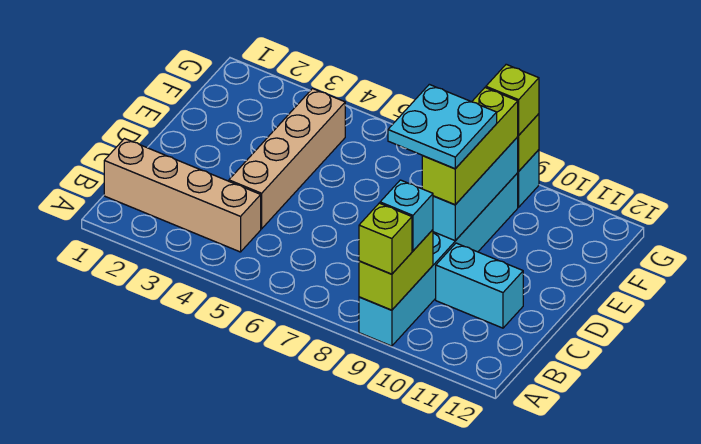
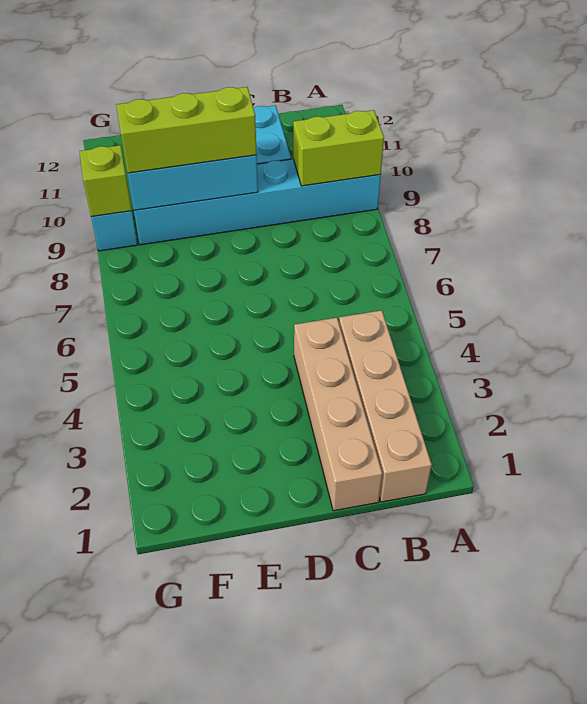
lime 1x1 brick [359,203,412,274] -> none
cyan 1x1 brick [380,180,433,251] -> none
tan 1x4 brick [229,89,345,229] -> tan 1x4 brick turned to [294,318,382,511]
cyan 2x2 plate [388,84,497,169] -> none
lime 1x1 brick [486,64,539,135] -> none

